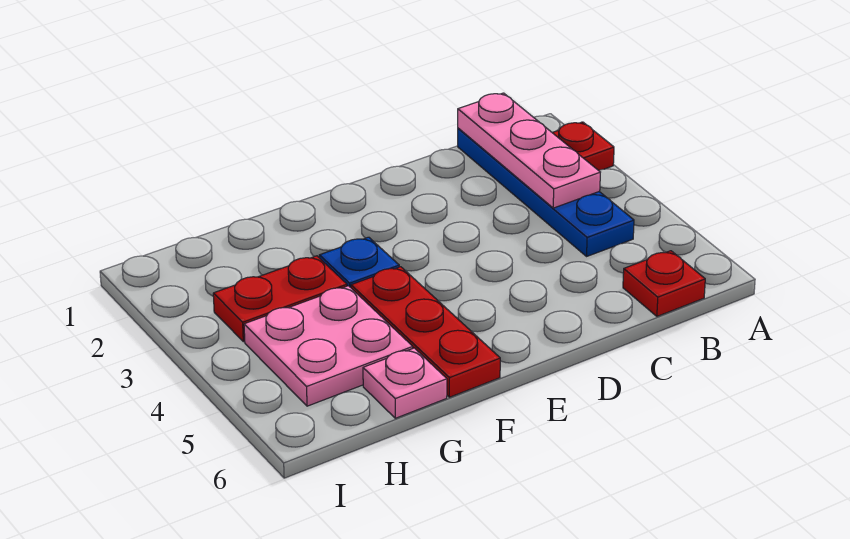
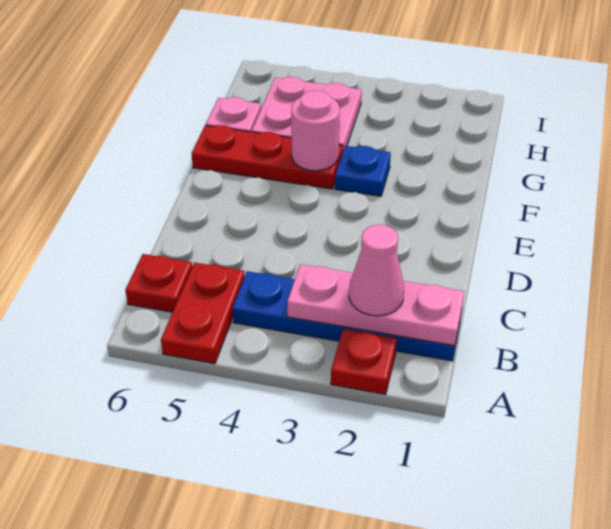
none -> pink 1x1 cone [349,225,404,316]
none -> pink 1x1 round brick [291,91,340,171]
red 1x2 plate [213,256,347,342] -> red 1x2 plate moved to [161,263,245,364]

